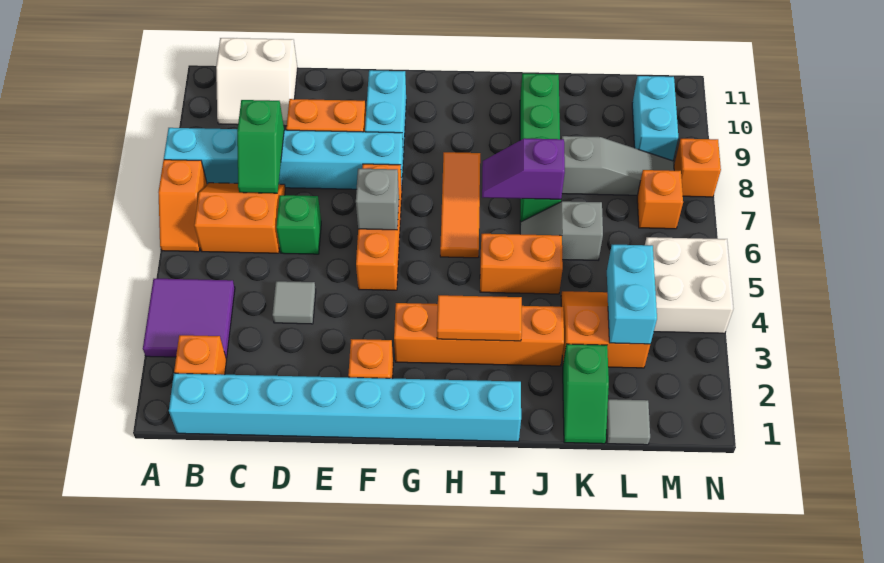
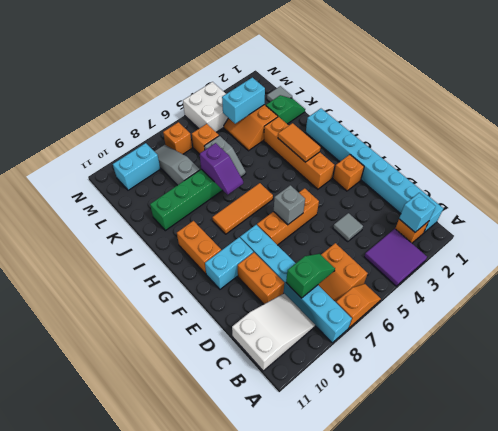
none -> cyan 1x1 brick [399,193,436,232]
white 2x2 slope [216,38,298,126] -> white 2x3 slope [232,293,315,371]
green 1x1 brick [276,195,321,254] -> none
orange 1x2 brick [480,234,563,294] -> orange 1x2 brick moved to [177,221,221,274]
orange 1x1 brick [674,139,721,197] -> orange 1x1 brick moved to [192,124,219,154]

